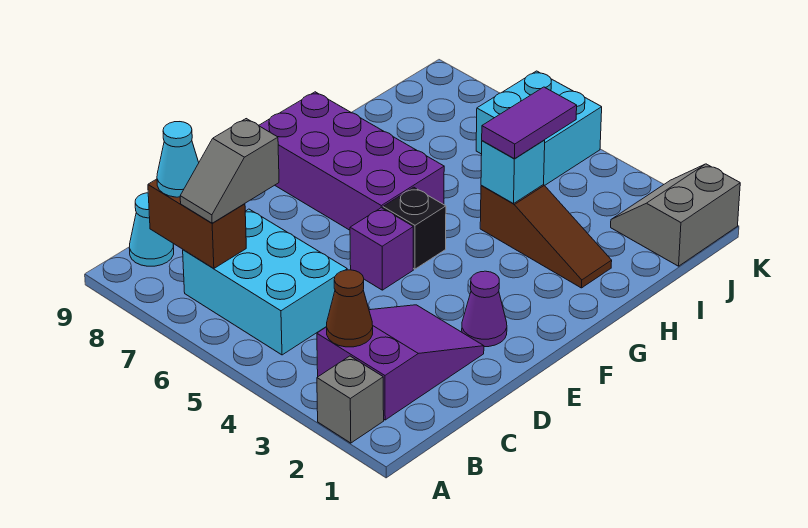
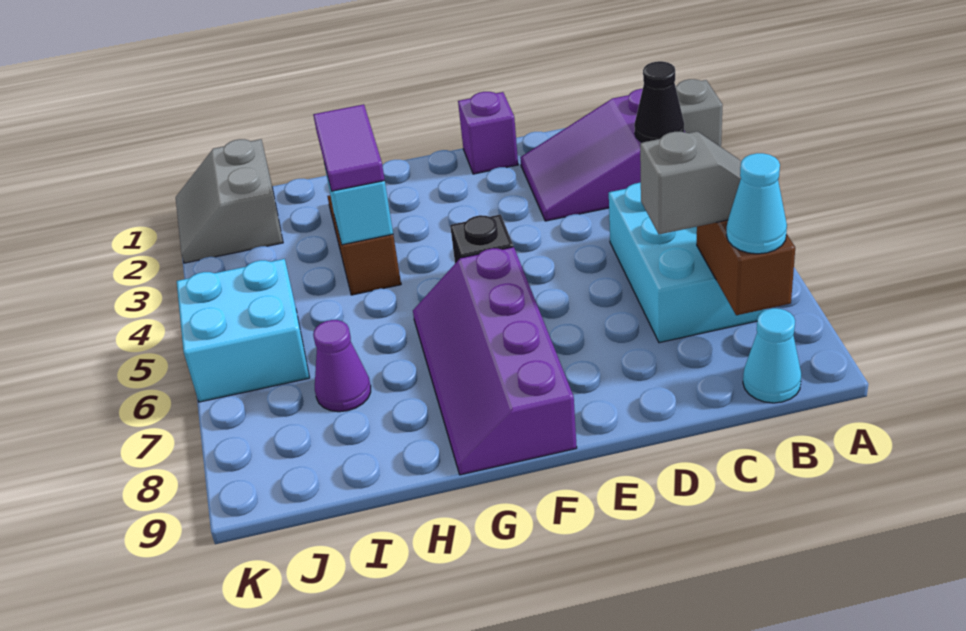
brown 1x1 cone [327,270,373,347] -> black 1x1 cone [634,61,684,142]
purple 1x1 cone [462,271,507,347] -> purple 1x1 cone moved to [313,320,371,412]
purple 1x1 brick [350,208,413,290] -> purple 1x1 brick moved to [458,92,518,174]
purple 2x4 brick [259,92,444,230] -> purple 2x4 slope [413,247,577,475]
purple 1x2 tile [482,87,577,159] -> purple 1x2 tile turned to [313,104,385,191]
grey 2x2 slope [611,164,740,266] -> grey 2x2 slope turned to [176,139,283,263]

